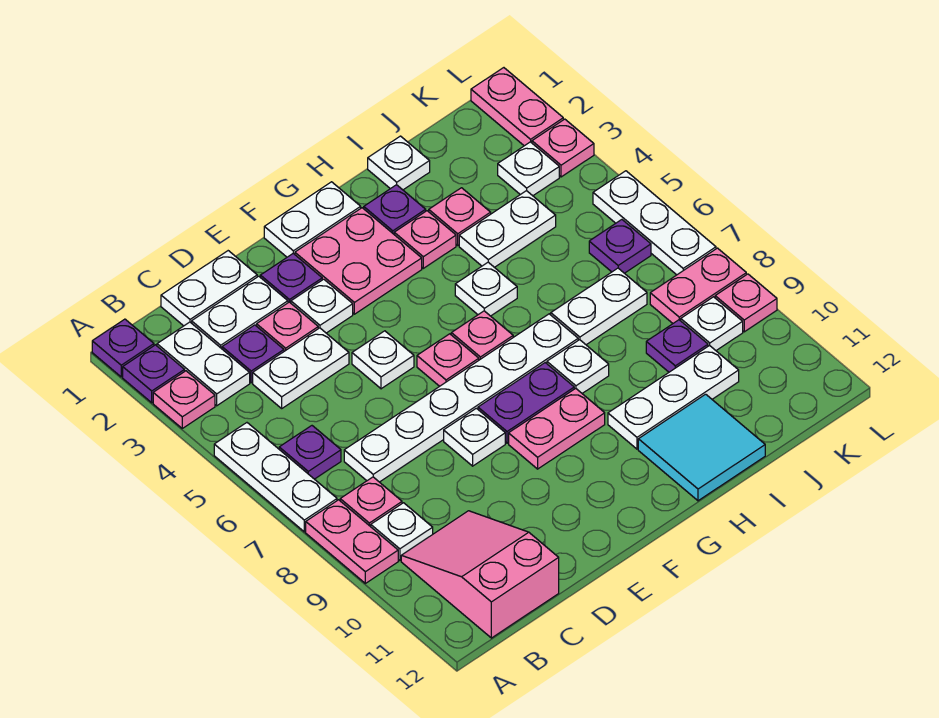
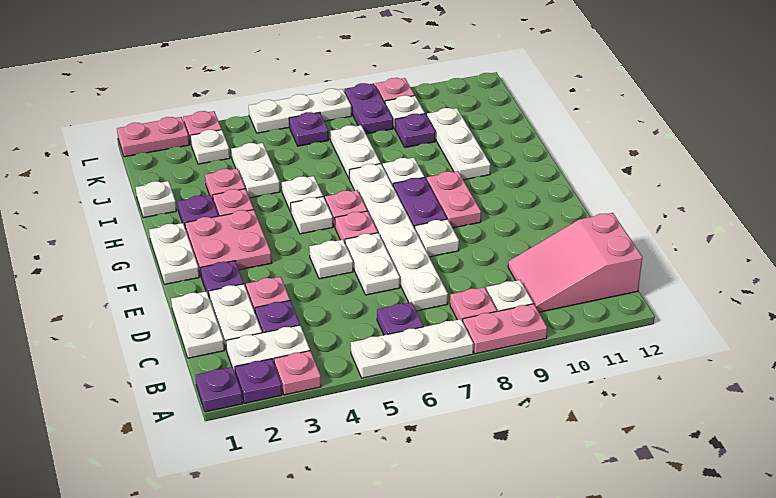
white 1x2 plate [253,328,349,408] -> white 1x2 plate moved to [345,233,400,295]
white 1x1 plate [291,279,353,333] -> white 1x1 plate moved to [291,197,333,234]
cyan 2x2 tile [638,394,765,501] -> none
pink 1x2 plate [650,248,746,323] -> purple 1x2 plate [344,83,393,134]

